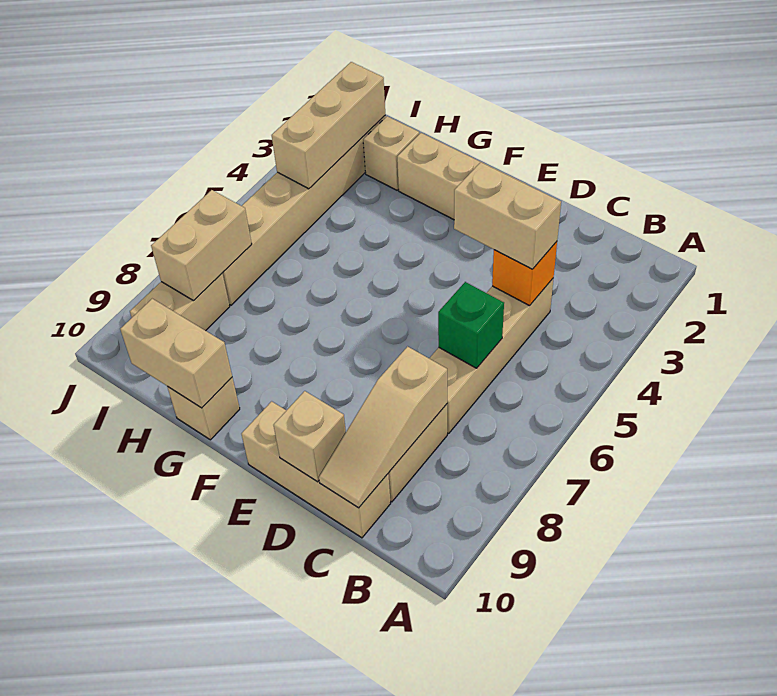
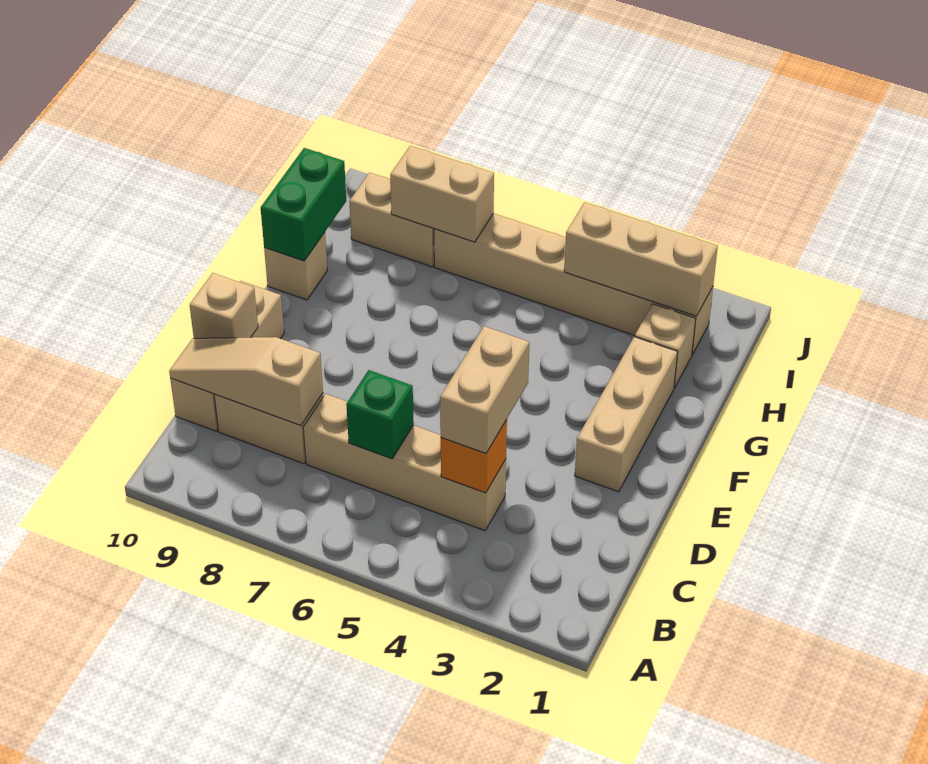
tan 1x2 brick [120,299,232,408] -> green 1x2 brick [261,148,346,261]

